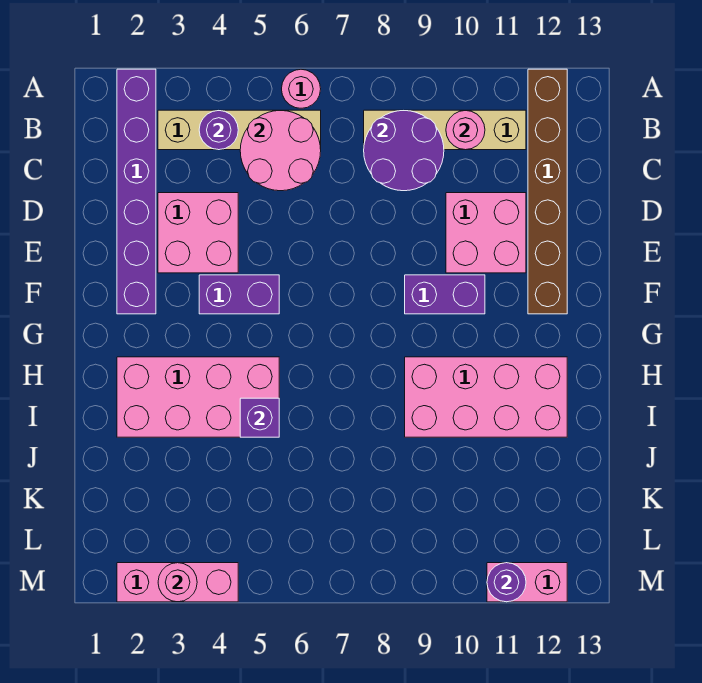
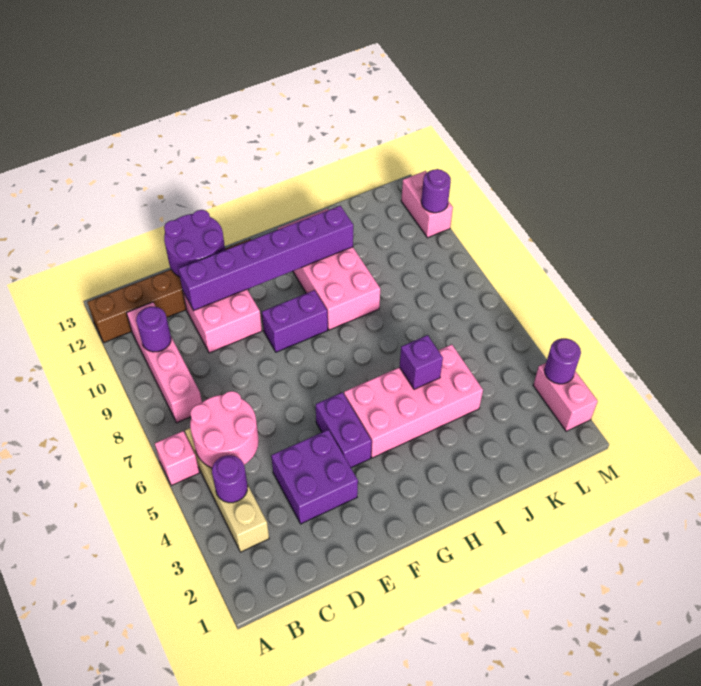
purple 1x6 brick [117,69,156,314] -> purple 1x6 brick moved to [178,206,353,310]
pink 1x1 round brick [282,69,321,108] -> pink 1x1 brick [155,431,199,485]
tan 1x4 brick [364,110,526,150] -> pink 1x4 brick [127,302,202,423]
purple 2x2 round brick [364,110,444,191] -> purple 2x2 round brick moved to [164,210,225,277]
pink 1x1 round brick [446,110,485,150] -> purple 1x1 round brick [136,307,171,352]
pink 2x2 brick [158,193,238,273] -> purple 2x2 brick [271,430,358,524]
purple 1x2 brick [405,275,485,314] -> purple 1x2 brick turned to [262,290,328,352]
pink 2x4 brick [117,357,279,437] -> pink 2x4 brick turned to [344,344,483,458]
pink 1x3 brick [117,563,238,602] -> pink 1x2 brick [533,363,598,431]
pink 1x1 round brick [158,563,197,602] -> purple 1x1 round brick [544,338,581,384]

